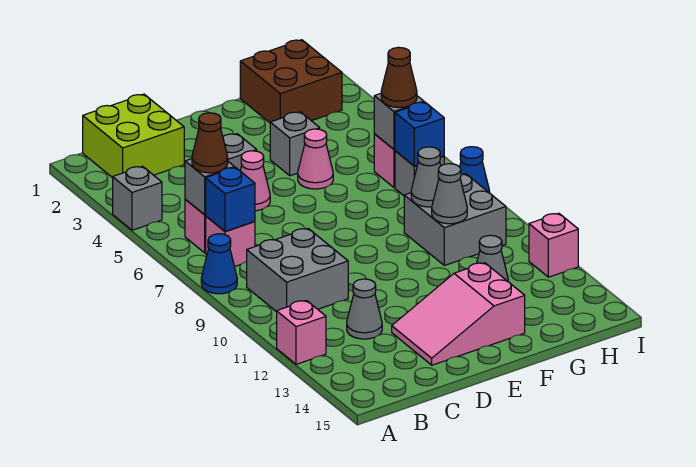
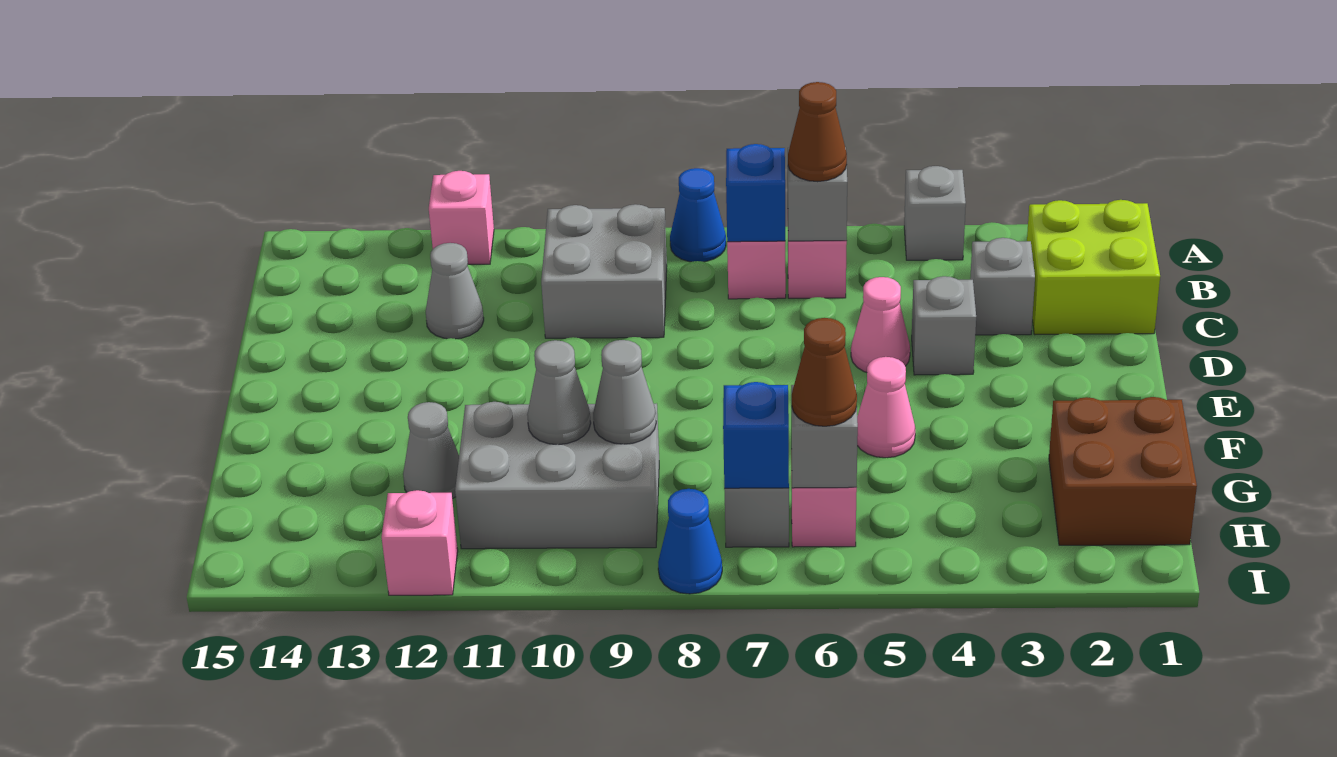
pink 2x3 slope [392,263,525,365] -> none
grey 1x1 brick [270,112,320,176] -> grey 1x1 brick moved to [970,238,1035,335]
grey 2x2 brick [404,174,506,265] -> grey 2x3 brick [455,402,659,549]

